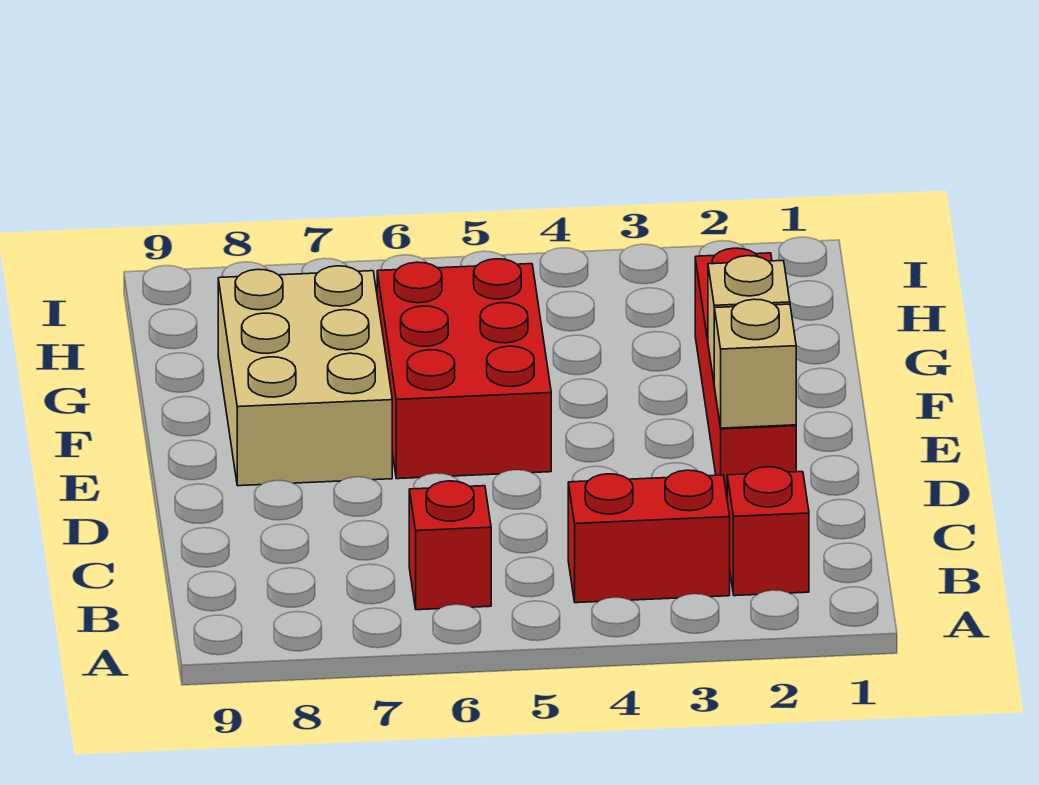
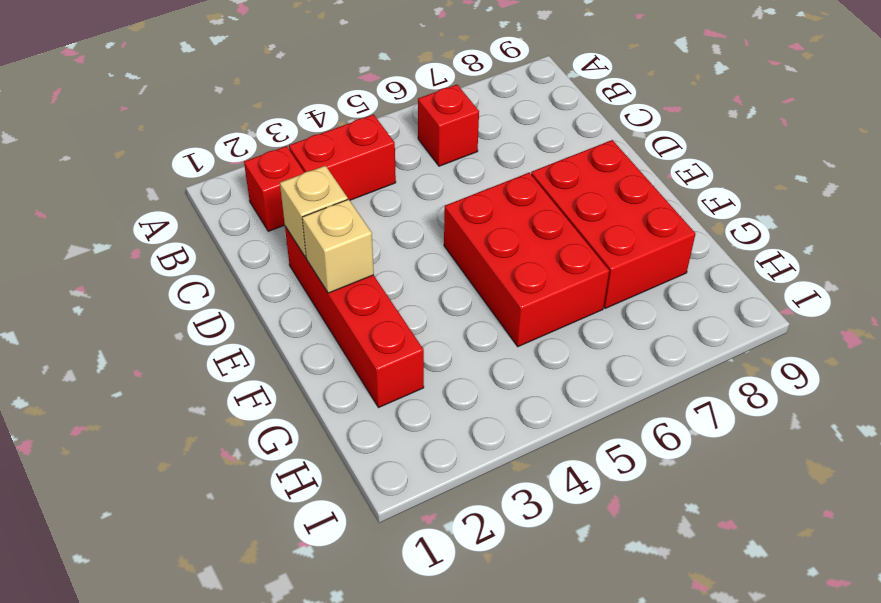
tan 2x3 brick [218,266,392,486] -> red 2x3 brick [531,140,695,309]

